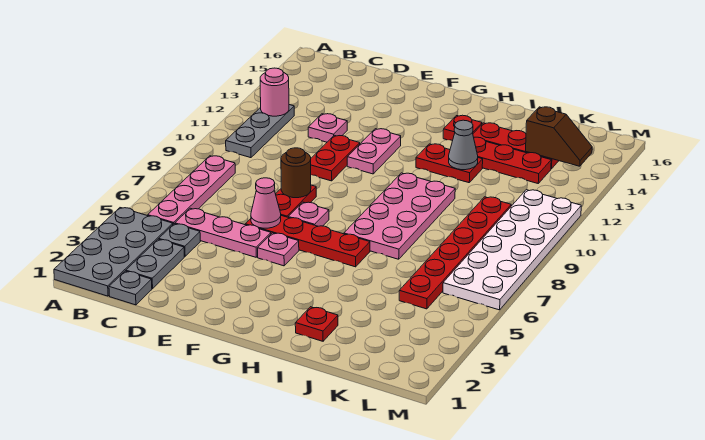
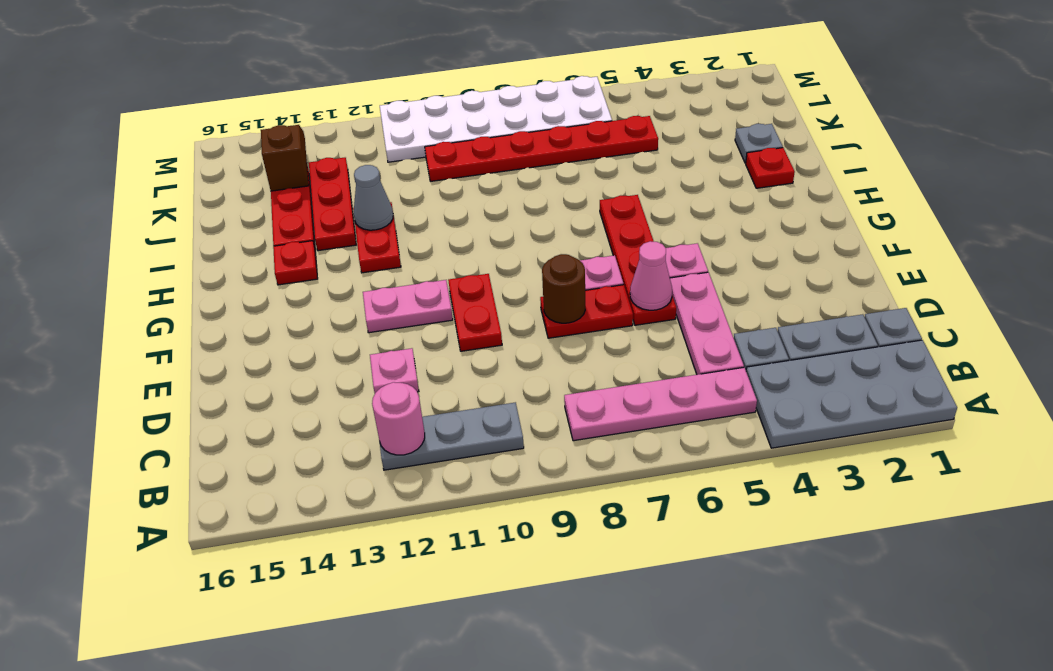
red 1x2 plate [311,135,360,181] -> red 1x2 plate turned to [448,274,502,351]
pink 2x4 plate [344,173,455,259] -> none
none -> grey 1x1 plate [735,124,783,163]

